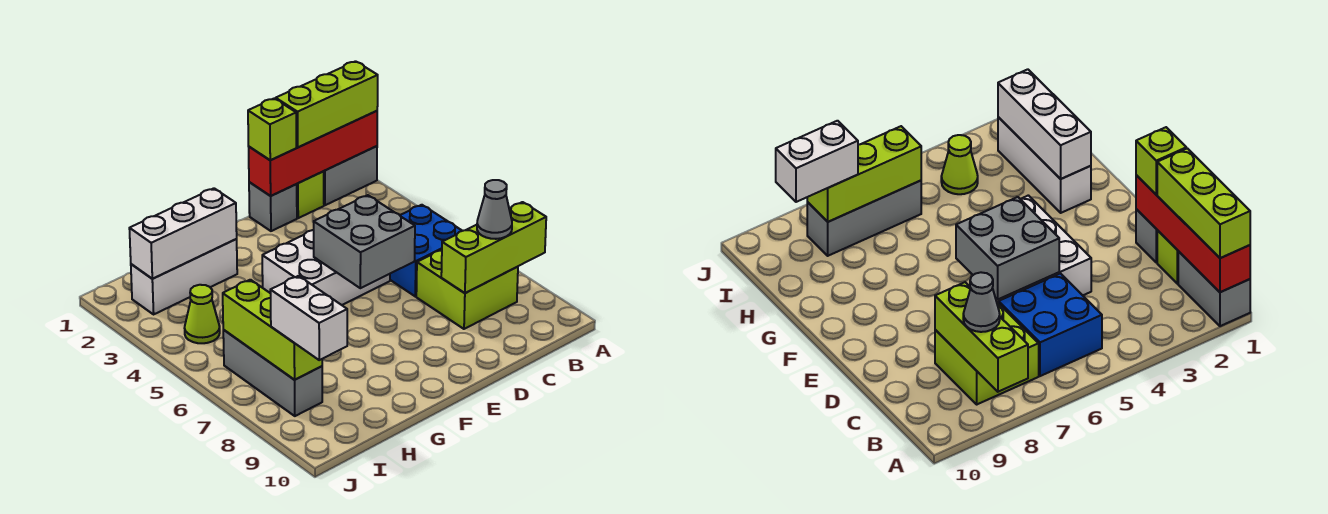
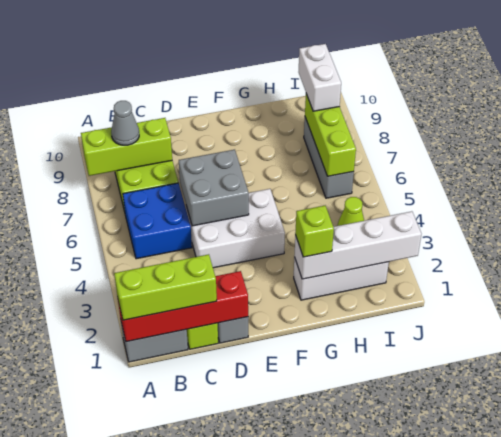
lime 1x1 brick [248,98,296,160] -> lime 1x1 brick moved to [295,206,334,257]
white 1x3 brick [129,188,237,279] -> white 1x4 brick [294,211,421,279]

